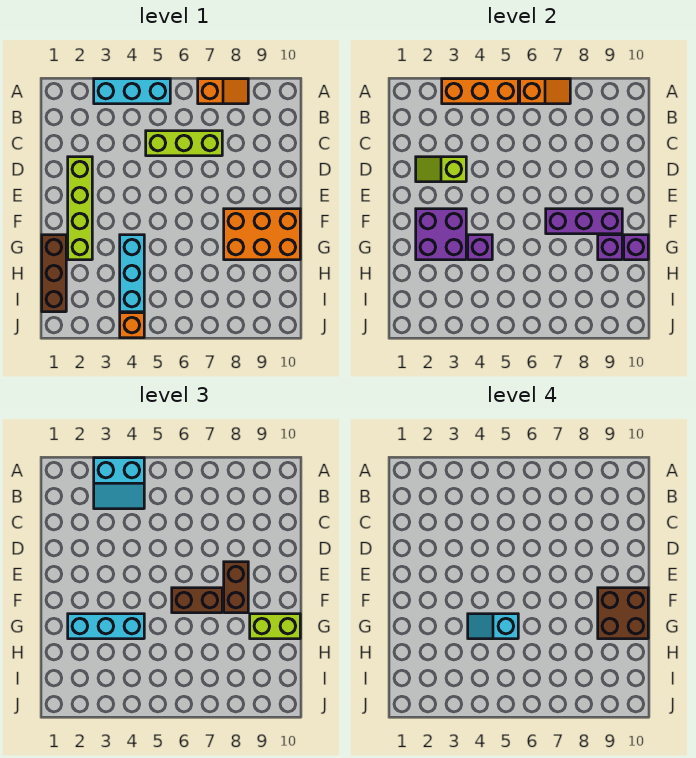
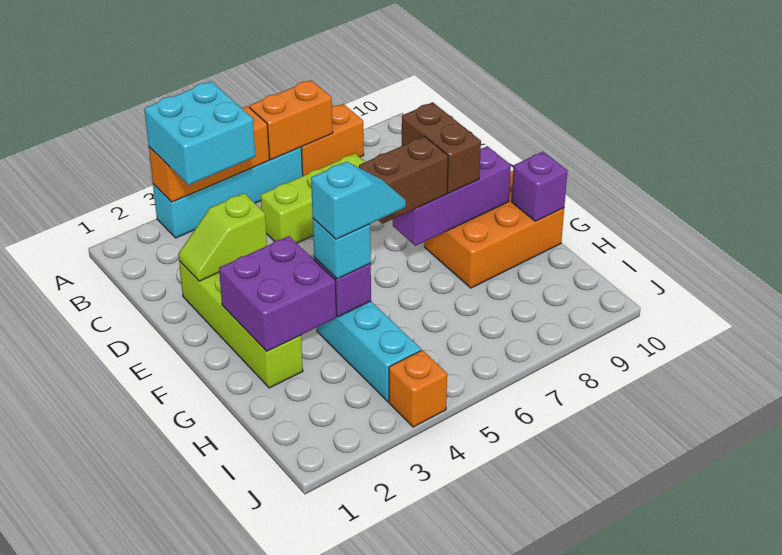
cyan 1x3 brick [94,79,170,104] -> cyan 1x4 brick [153,147,303,238]
cyan 2x2 slope [94,458,144,509] -> cyan 2x2 brick [144,81,255,185]
orange 1x2 slope [520,79,570,104] -> orange 1x2 brick [249,80,333,160]
orange 1x2 slope [198,79,248,104] -> orange 1x2 brick [301,104,364,176]
brown 2x2 brick [598,588,648,639] -> none
brown 1x3 brick [42,235,66,312] -> none
cyan 1x3 brick [68,614,144,639] -> cyan 1x1 brick [313,219,371,279]
cyan 1x2 slope [468,614,518,639] -> cyan 1x2 slope turned to [311,162,406,239]
purple 1x1 brick [598,235,622,260] -> none
lime 1x2 brick [250,614,300,639] -> none

